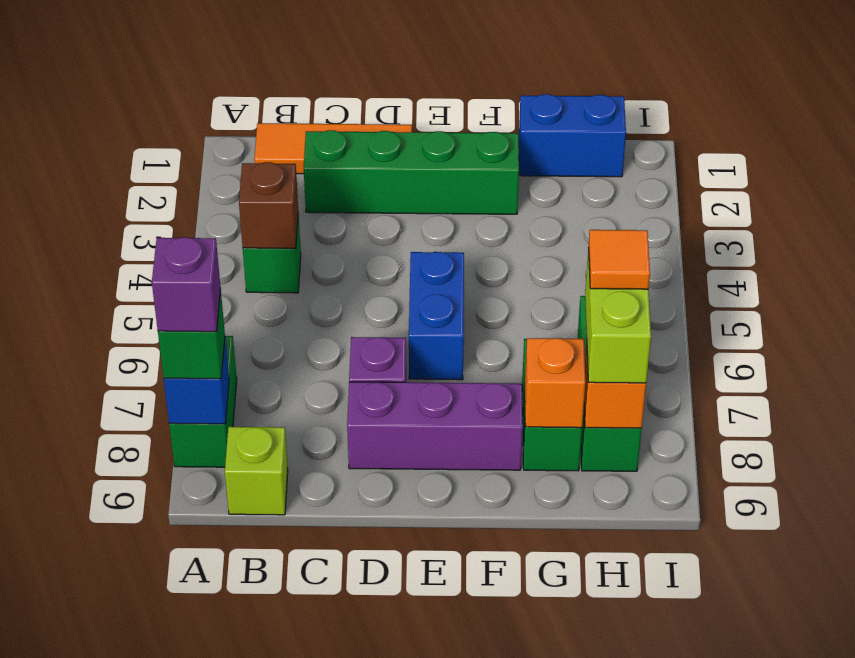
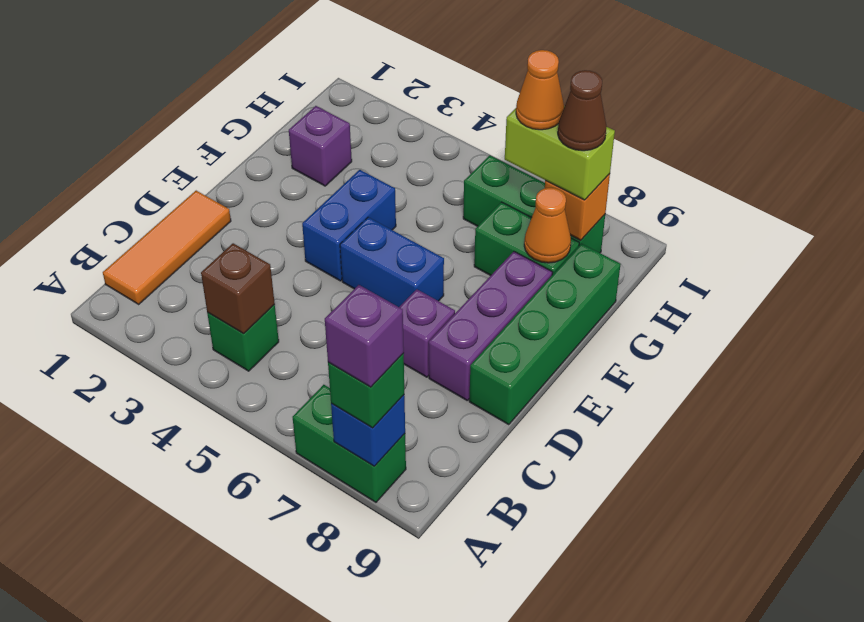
lime 1x1 brick [225,427,288,515] -> none
green 1x4 brick [304,130,519,214] -> green 1x4 brick moved to [469,244,621,425]
blue 1x2 brick [519,94,626,177] -> blue 1x2 brick moved to [302,170,396,281]
none -> purple 1x1 brick [289,106,352,186]
orange 1x1 brick [525,338,585,428] -> orange 1x1 cone [524,188,571,263]
orange 1x1 tile [589,230,650,289] -> orange 1x1 cone [516,50,564,130]
none -> brown 1x1 cone [558,70,607,151]

